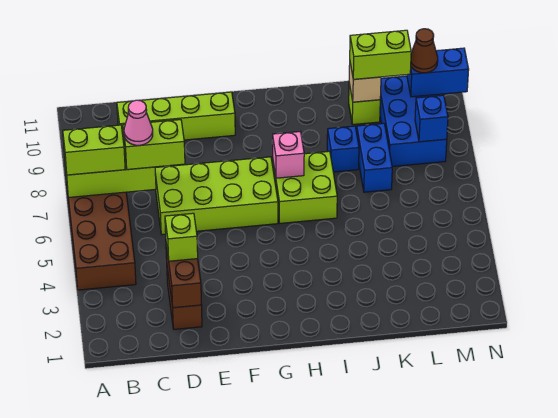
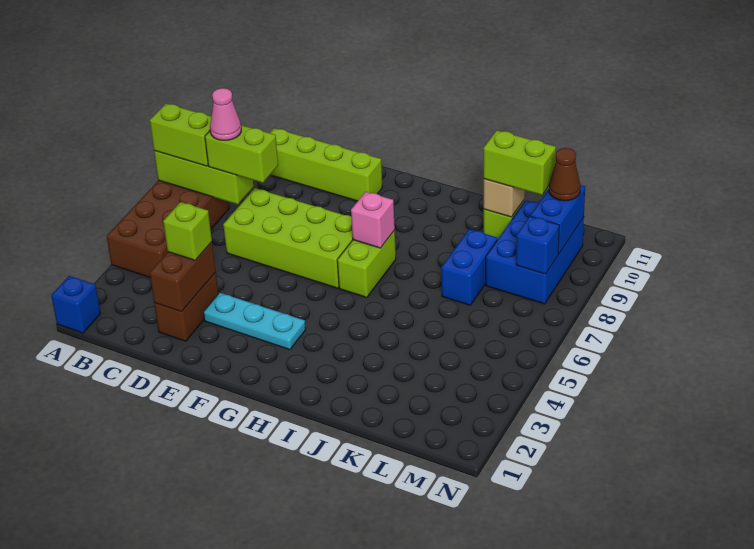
none -> cyan 1x3 plate [203,293,306,350]
lime 2x2 brick [273,151,337,223] -> lime 1x2 brick [337,230,396,298]
blue 1x1 brick [327,126,359,172] -> blue 1x1 brick moved to [51,276,101,333]
blue 1x2 brick [407,48,469,97] -> blue 1x2 brick turned to [530,185,585,254]

